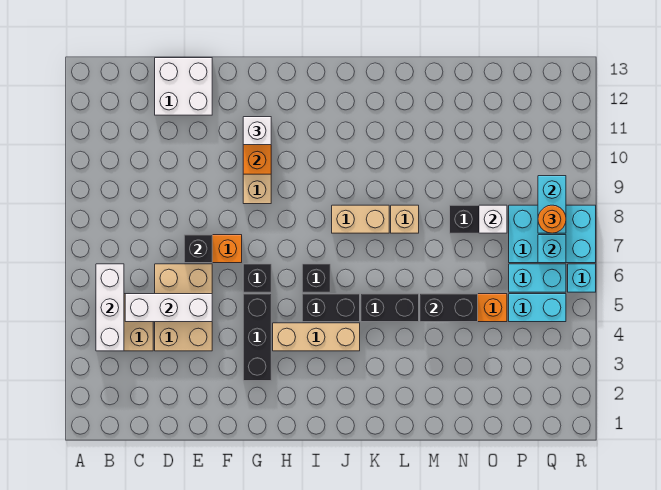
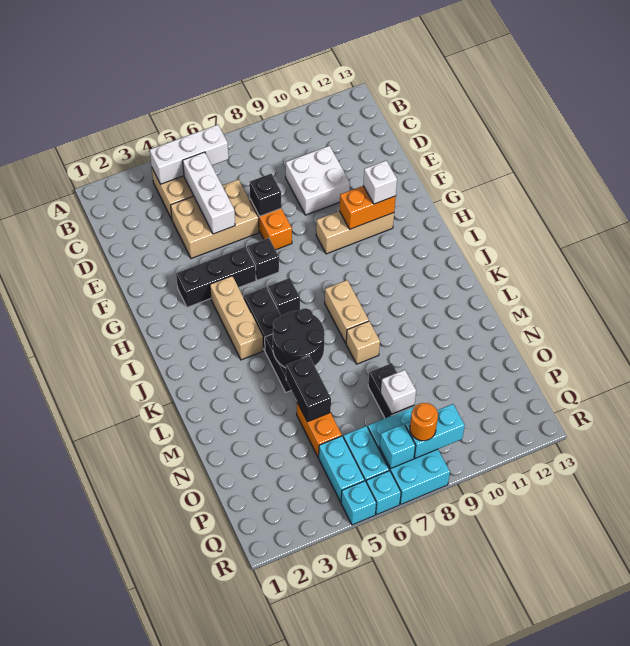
white 2x2 brick [155,58,212,115] -> white 2x2 brick moved to [286,146,350,215]
none -> black 2x2 round brick [273,308,325,368]
none -> cyan 1x1 brick [341,481,376,525]

